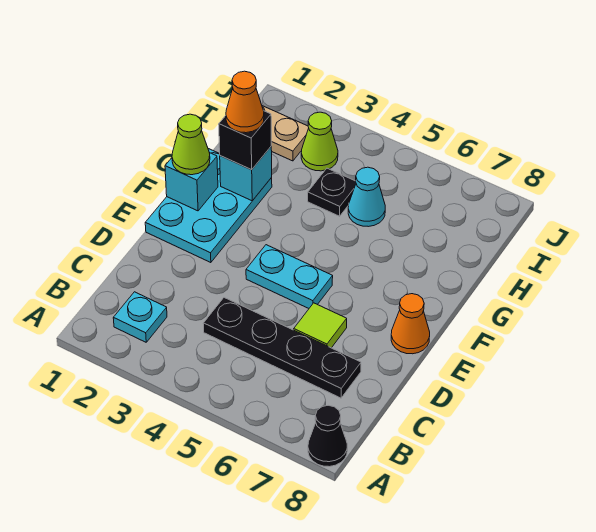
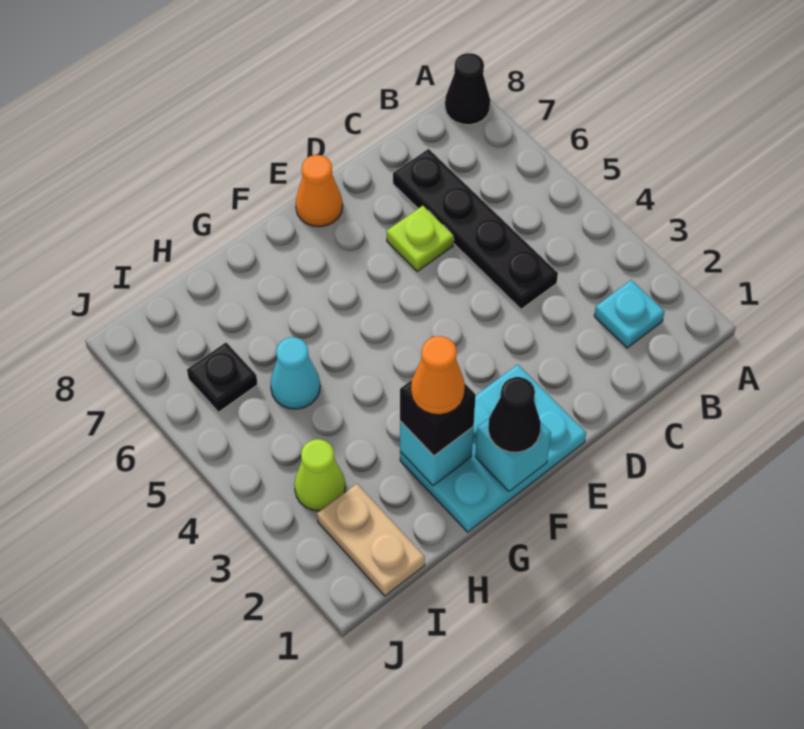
lime 1x1 tile [294,303,347,348] -> lime 1x1 plate [387,206,454,271]
cyan 1x2 plate [246,245,333,308] -> none
lime 1x1 cone [172,114,210,175] -> black 1x1 cone [488,377,541,452]
black 1x1 plate [308,168,356,216] -> black 1x1 plate moved to [187,343,258,412]

